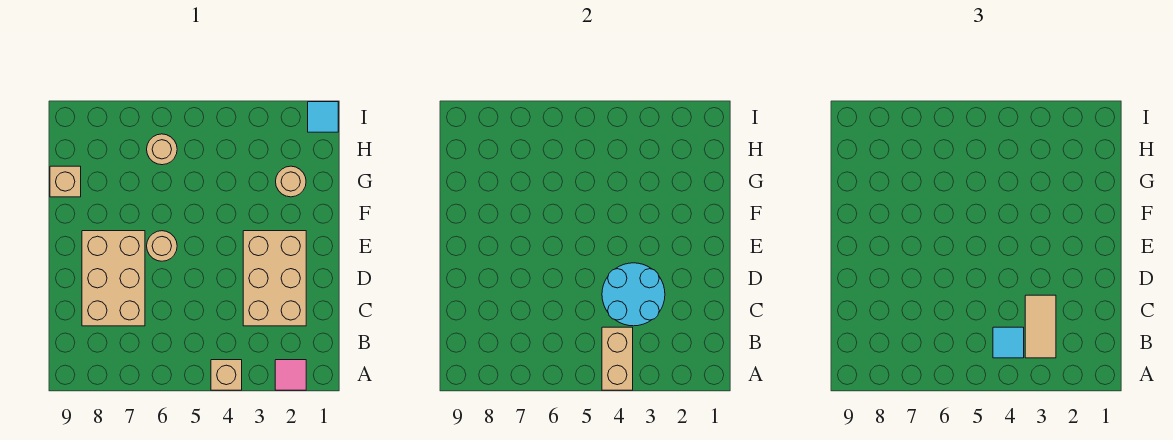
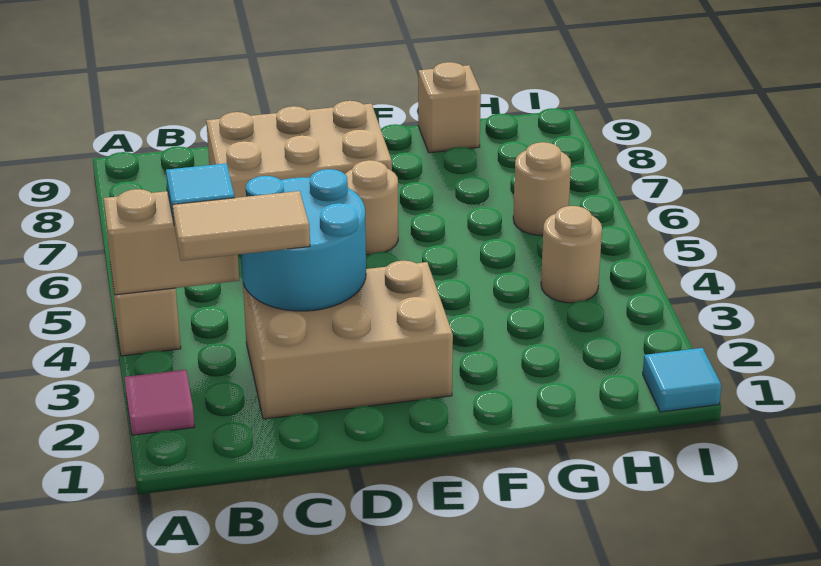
tan 1x1 round brick [276,166,306,197] -> tan 1x1 round brick moved to [541,206,602,303]

